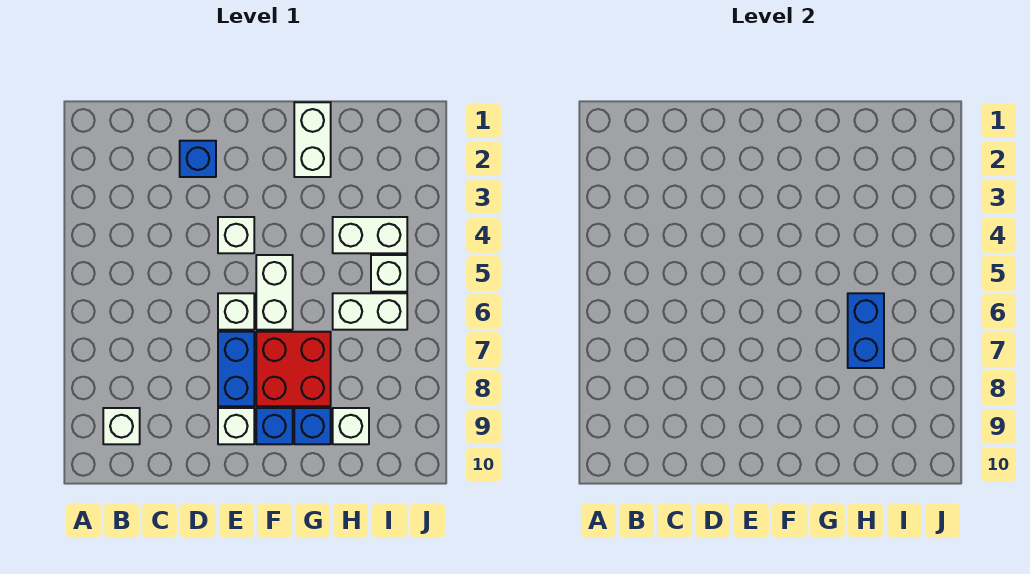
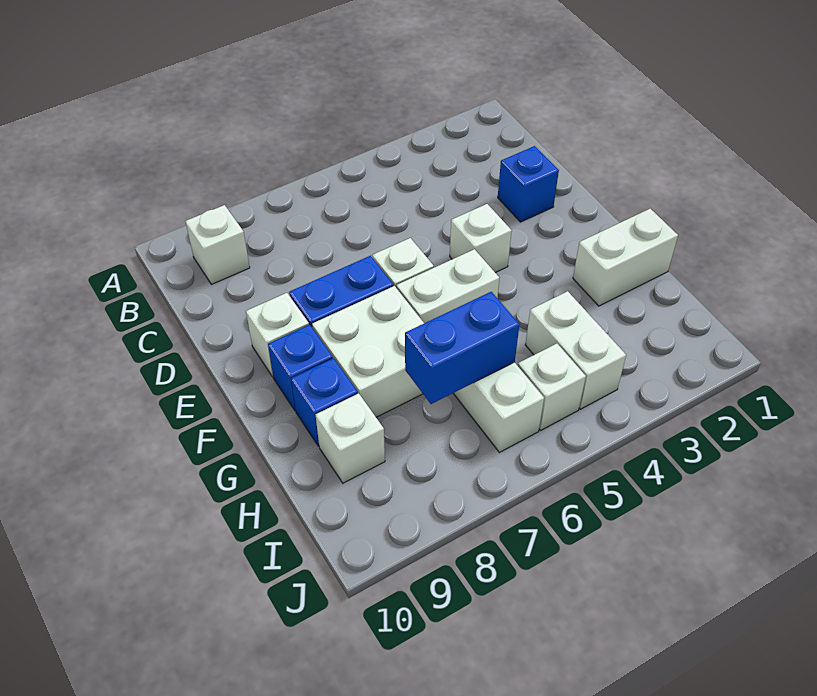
red 2x2 brick [256,332,331,406] -> white 2x2 brick [312,286,424,417]

